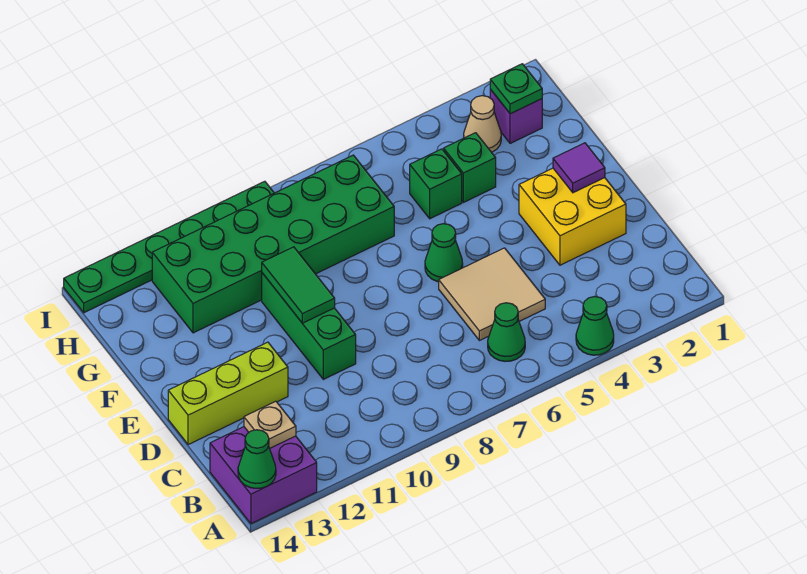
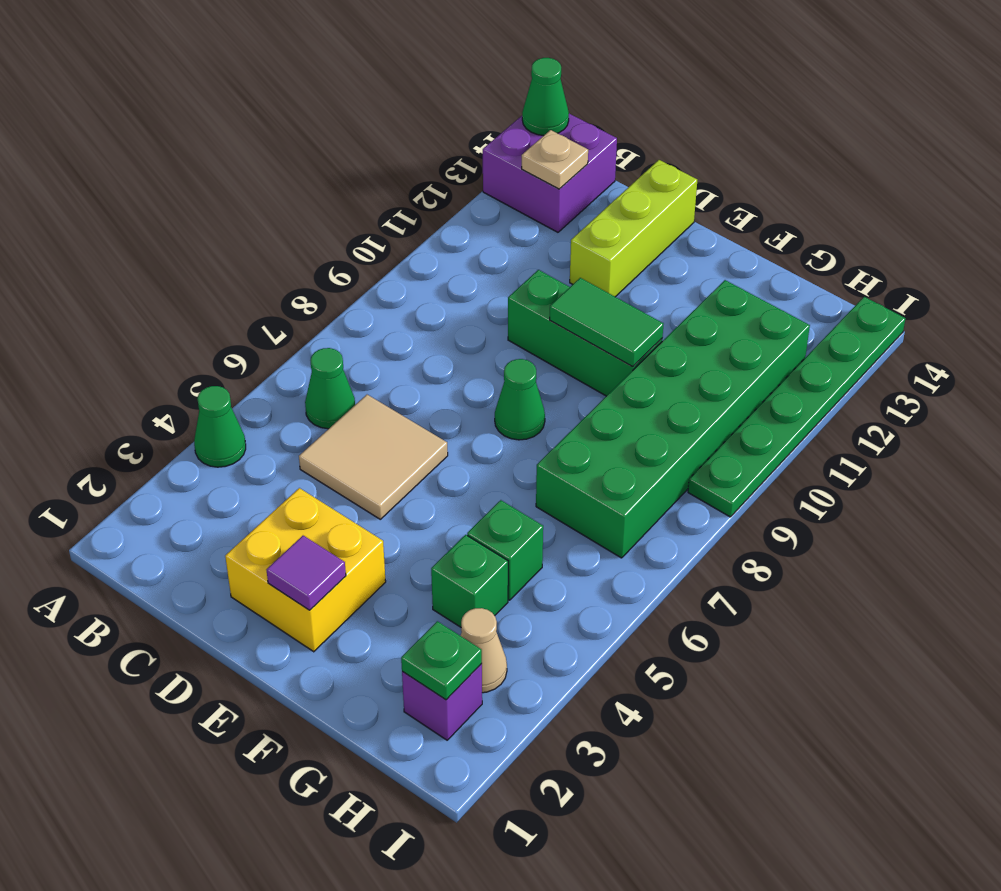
green 1x1 cone [425,224,463,282] -> green 1x1 cone moved to [495,359,545,440]

